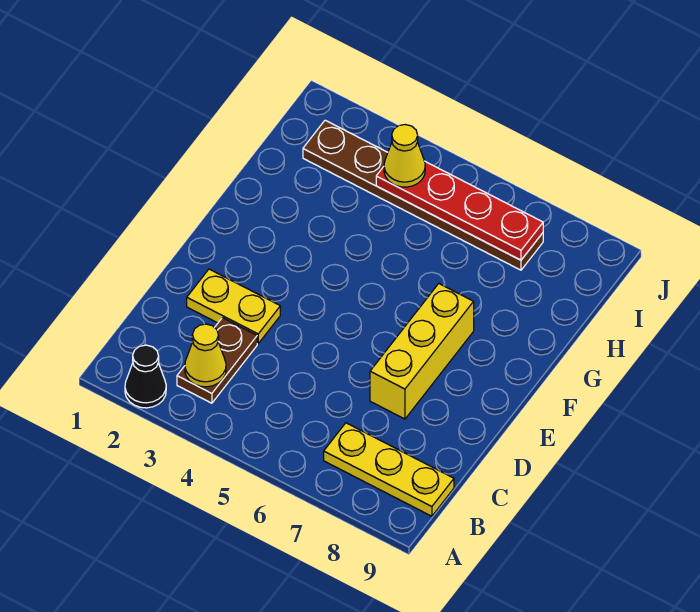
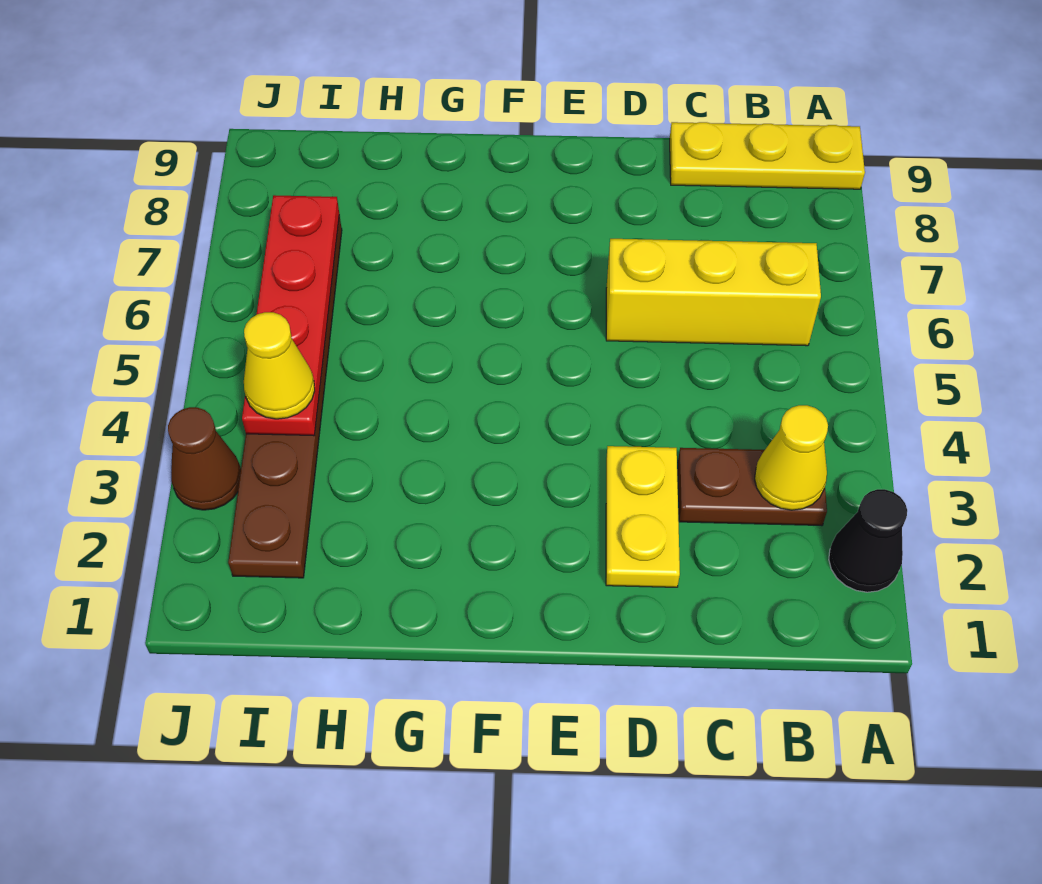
yellow 1x3 plate [324,423,454,516] -> yellow 1x3 plate turned to [670,122,865,189]
yellow 1x3 brick [370,284,474,419] -> yellow 1x3 brick moved to [606,239,821,346]
none -> brown 1x1 cone [168,407,241,510]

